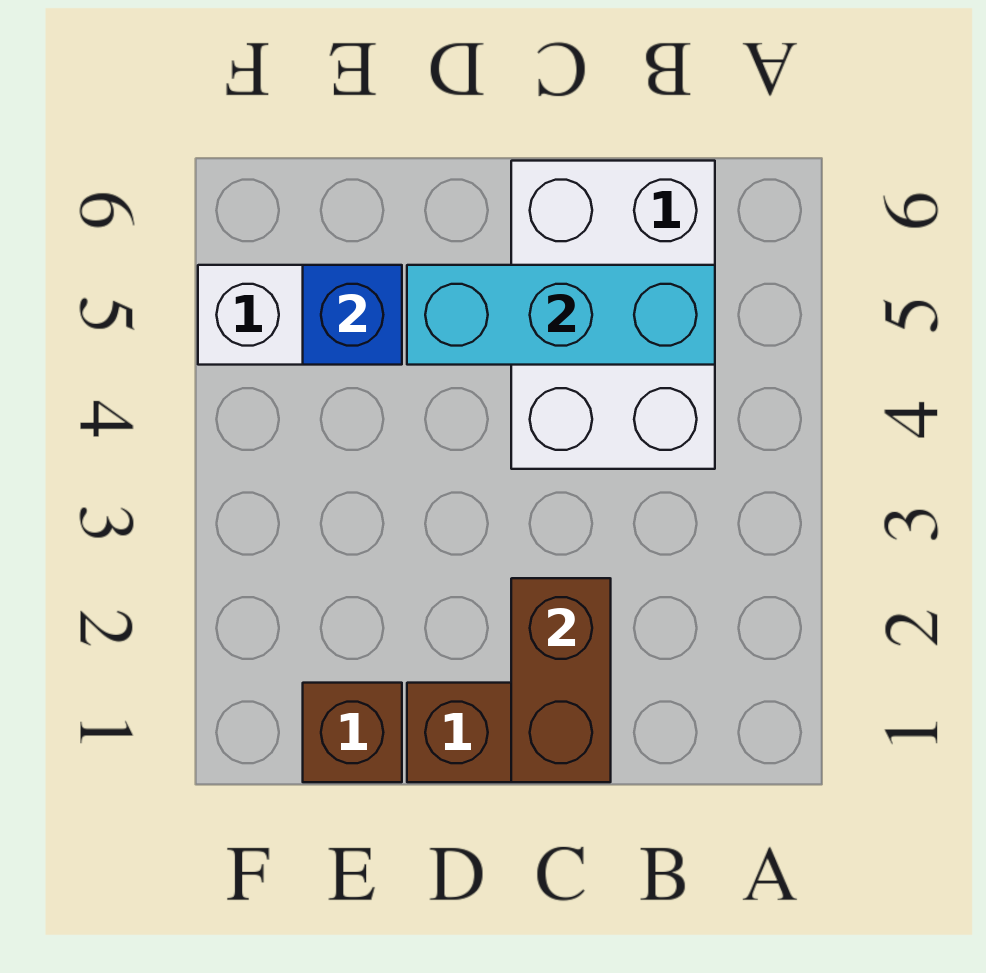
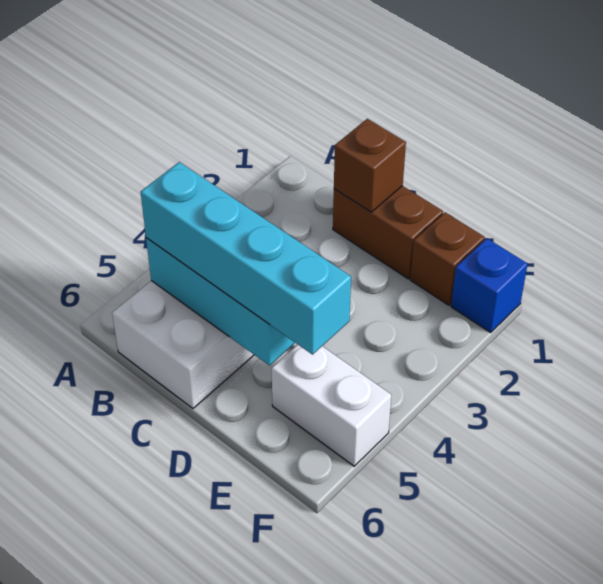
none -> cyan 1x4 brick [141,162,351,355]
brown 1x2 brick [511,578,611,782] -> brown 1x1 brick [334,119,406,212]
blue 1x1 brick [303,265,402,365] -> blue 1x1 brick moved to [451,238,528,332]

